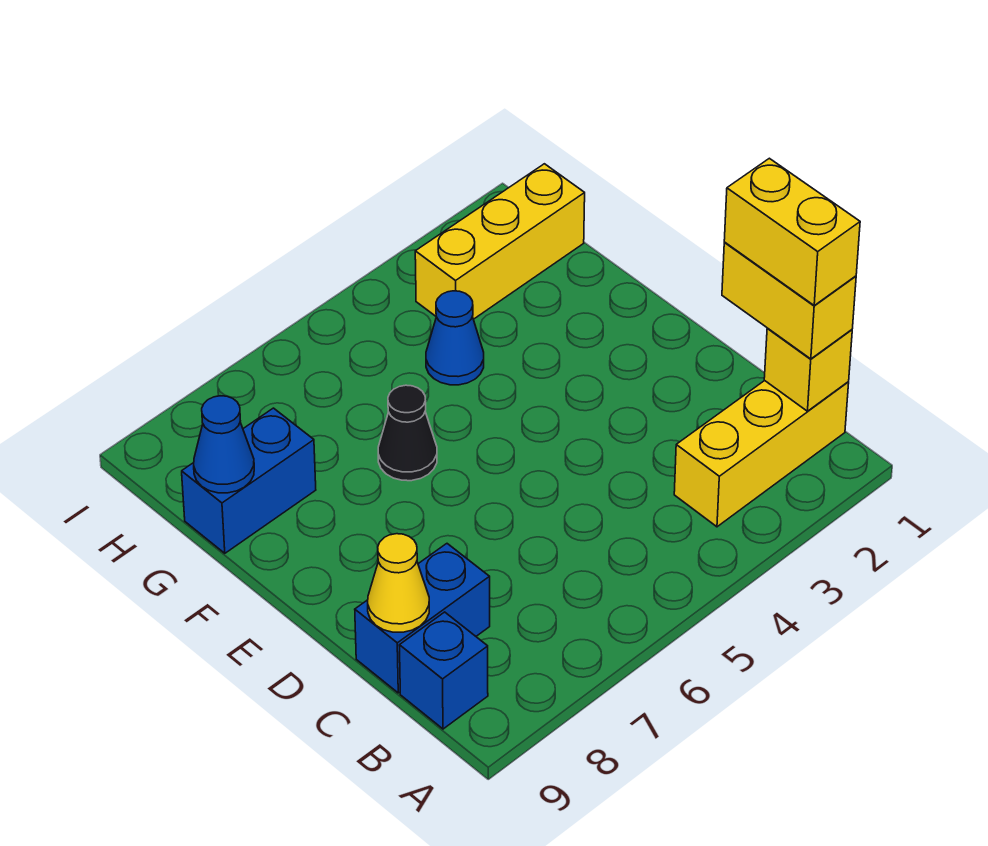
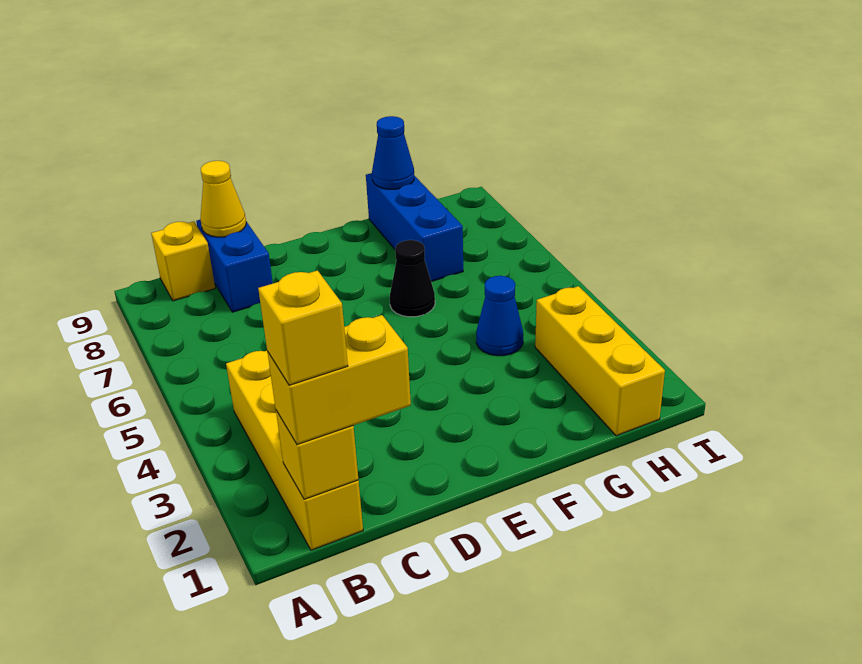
yellow 1x3 brick [674,381,849,527] -> yellow 1x4 brick [226,351,363,550]
yellow 1x2 brick [724,158,860,305] -> yellow 1x1 brick [258,270,348,385]
blue 1x1 brick [399,612,488,729] -> yellow 1x1 brick [151,221,215,301]
blue 1x2 brick [182,408,316,553] -> blue 1x3 brick [366,173,463,282]

